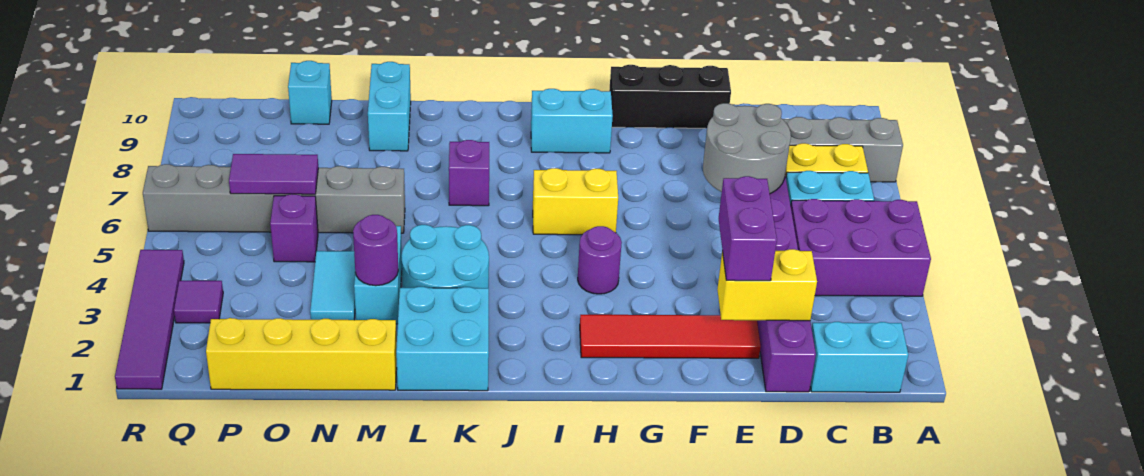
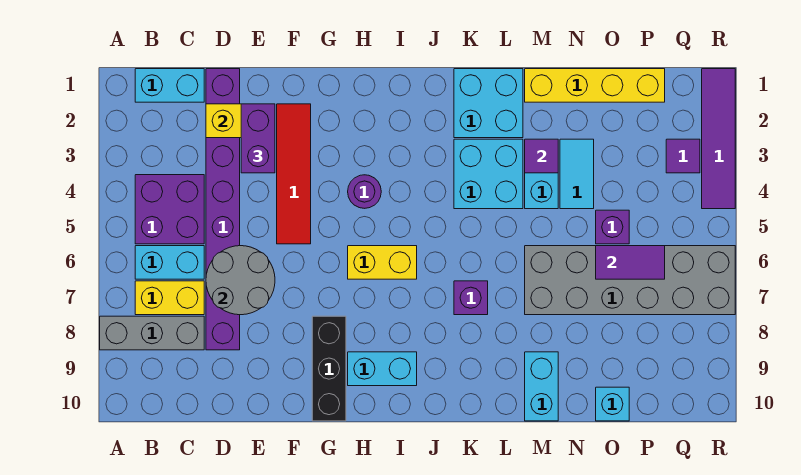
purple 2x3 brick [791,199,931,296] -> purple 2x2 brick [135,175,204,244]
red 1x4 tile [580,315,761,358] -> red 1x4 tile turned to [277,104,311,244]
black 1x3 brick [609,65,731,128] -> black 1x3 brick turned to [312,316,346,421]
cyan 2x2 round brick [401,225,489,288] -> cyan 2x2 brick [454,139,523,209]
purple 1x1 round brick [353,215,398,286] -> purple 1x1 tile [525,139,558,173]
grey 1x6 brick [143,164,405,233] -> grey 2x6 brick [525,246,735,315]

